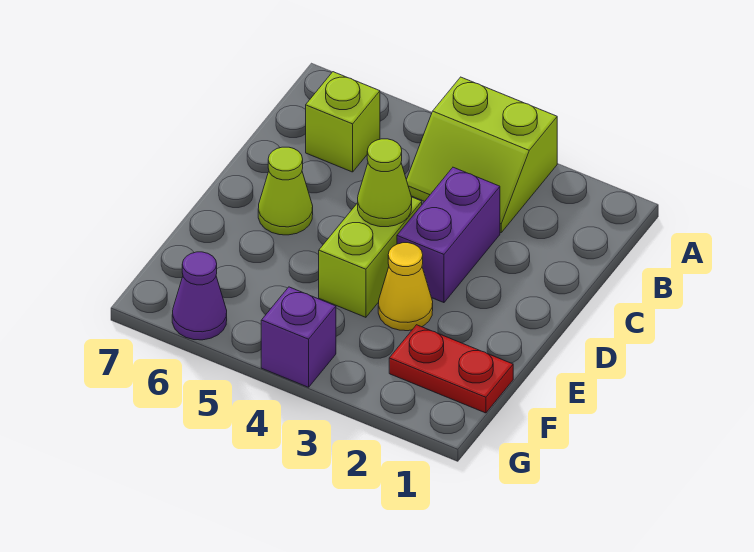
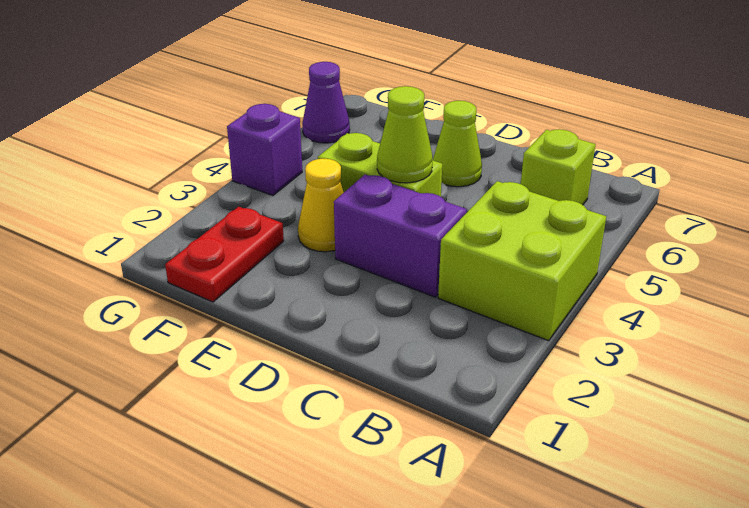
lime 2x2 slope [406,77,557,233] -> lime 2x2 brick [438,181,606,341]

